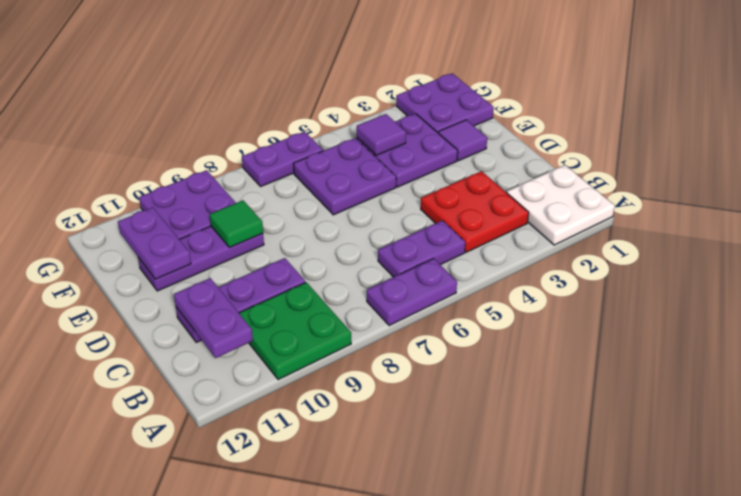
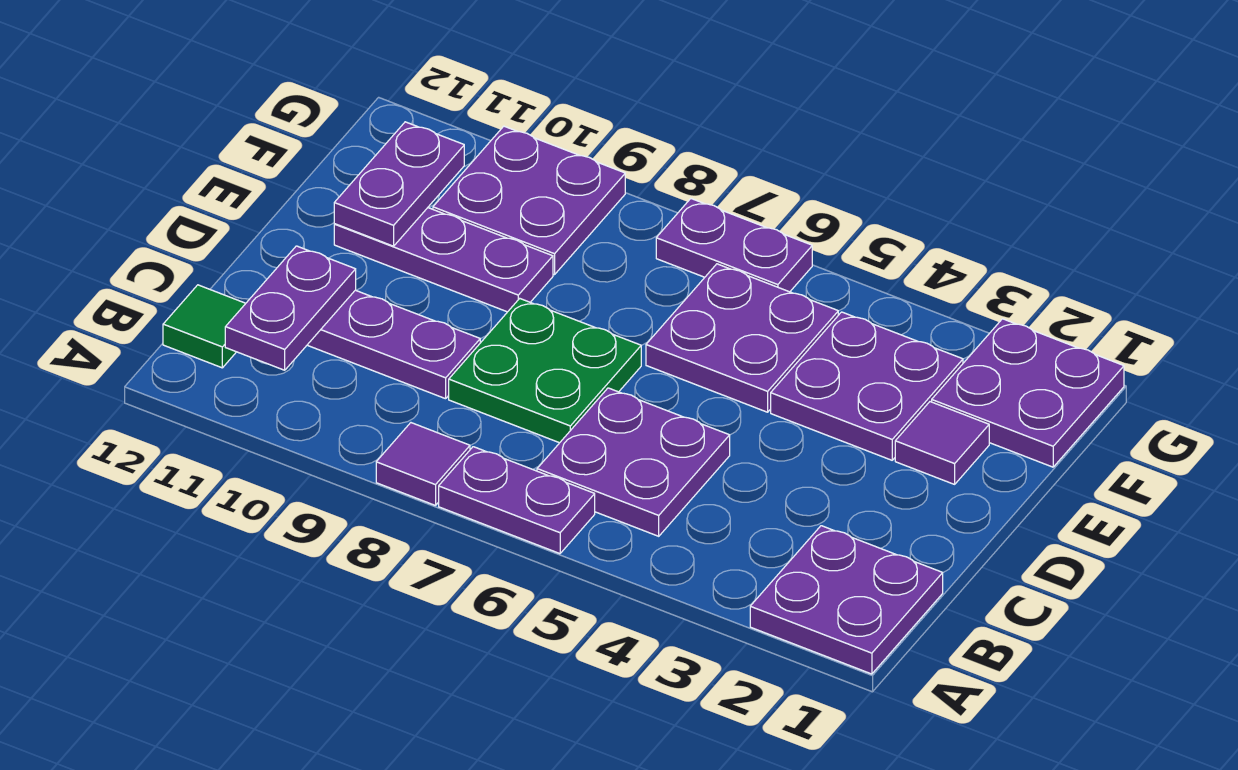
white 2x2 plate [507,165,615,245] -> purple 2x2 plate [750,526,943,674]
green 2x2 plate [239,282,351,380] -> green 2x2 plate moved to [449,298,641,443]
red 2x2 plate [421,171,529,252] -> none
purple 1x2 plate [378,220,465,277] -> purple 2x2 plate [537,388,730,536]
green 1x1 tile [210,201,263,247] -> green 1x1 tile moved to [163,285,246,368]
purple 1x1 tile [357,114,406,155] -> purple 1x1 tile moved to [376,423,470,506]

